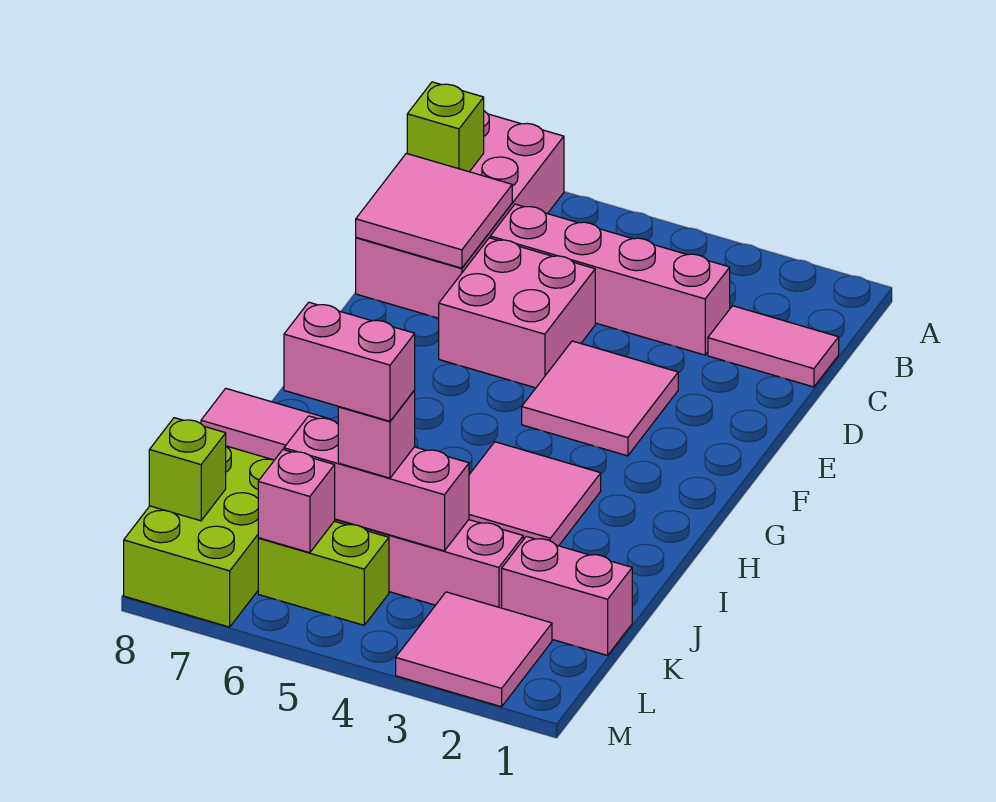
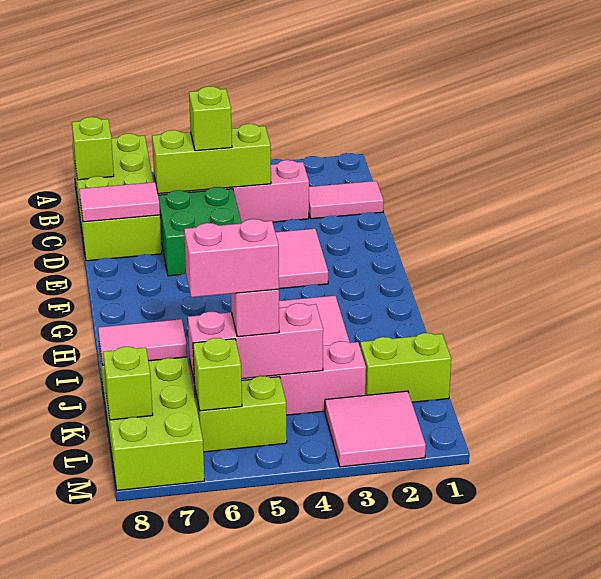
pink 2x4 brick [356,111,564,318] -> lime 2x4 brick [72,134,162,261]
none -> lime 1x3 brick [152,124,271,194]
none -> lime 1x1 brick [189,86,232,151]
pink 2x2 tile [356,153,512,268] -> pink 1x2 tile [79,182,160,222]
pink 2x2 brick [439,238,595,388] -> green 2x2 brick [158,187,241,276]
pink 1x2 brick [502,536,632,655] -> lime 1x2 brick [360,333,451,402]
pink 1x1 brick [258,450,335,553] -> lime 1x1 brick [193,338,242,411]

